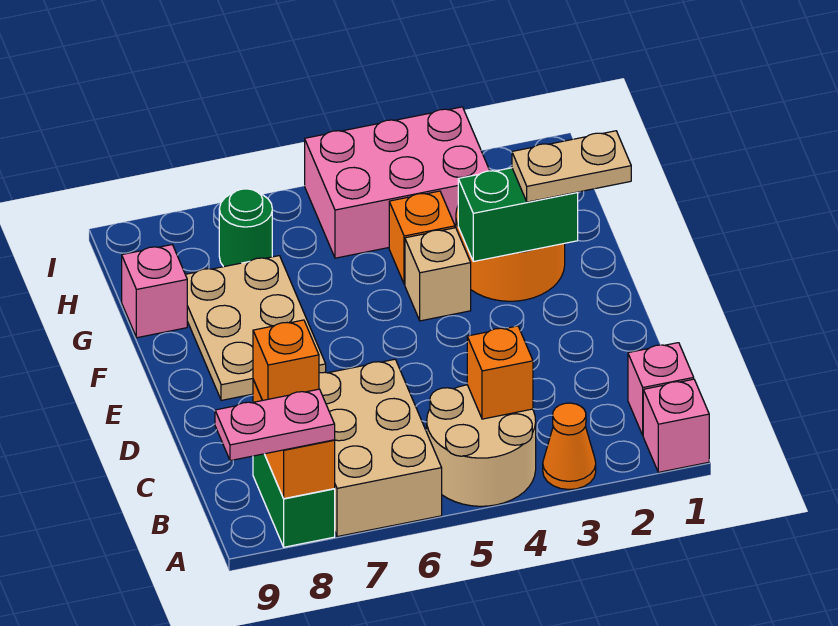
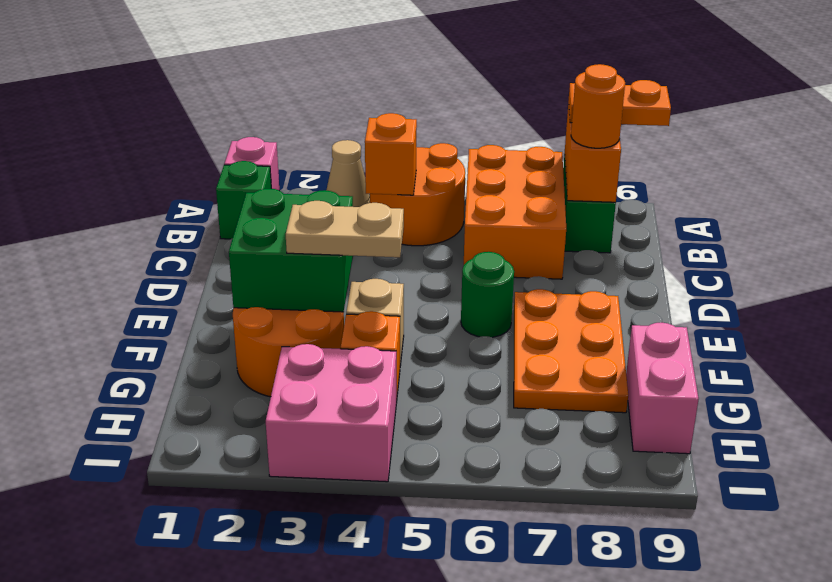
orange 1x1 cone [543,403,596,490] -> tan 1x1 cone [326,140,370,207]
tan 2x2 round brick [427,385,536,506] -> orange 2x2 round brick [370,143,465,246]
tan 2x3 brick [319,359,442,537] -> orange 2x3 brick [464,145,566,279]
pink 1x2 plate [215,389,335,461] -> orange 1x2 plate [569,80,671,126]
pink 1x1 brick [628,343,694,435] -> green 1x1 brick [216,161,271,239]
orange 1x1 brick [253,320,319,400] -> orange 1x1 round brick [571,64,625,148]
tan 2x3 plate [185,256,326,400] -> orange 2x3 plate [514,289,628,413]
tan 1x2 plate [512,131,631,202] -> tan 1x2 plate moved to [286,201,404,257]
green 1x2 brick [458,168,578,262] -> green 2x2 brick [229,188,353,312]
pink 1x1 brick [122,245,187,338] -> pink 1x2 brick [626,323,699,454]
pink 2x3 brick [305,107,490,258] -> pink 2x2 brick [266,344,396,482]
green 1x1 round brick [219,189,272,267] -> green 1x1 round brick moved to [461,252,514,337]

